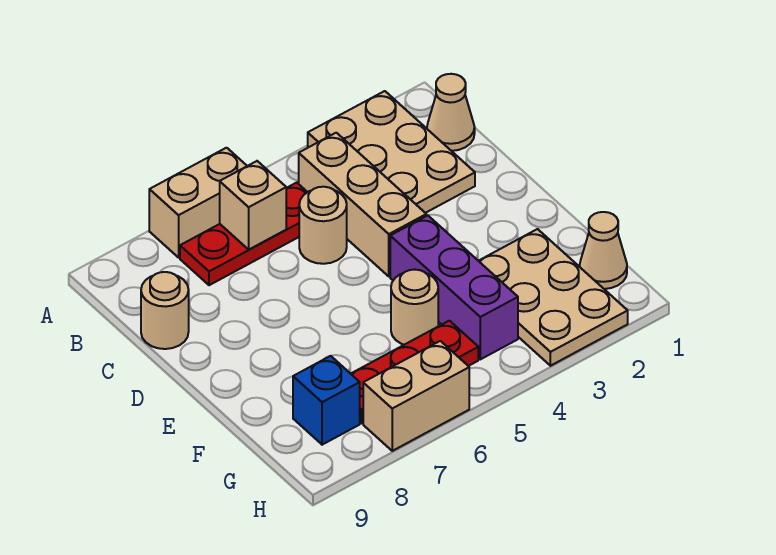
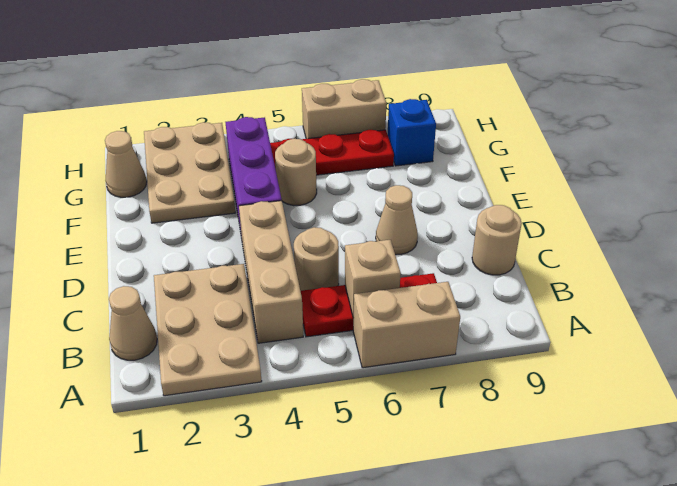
none -> tan 1x1 cone [376,185,418,255]

